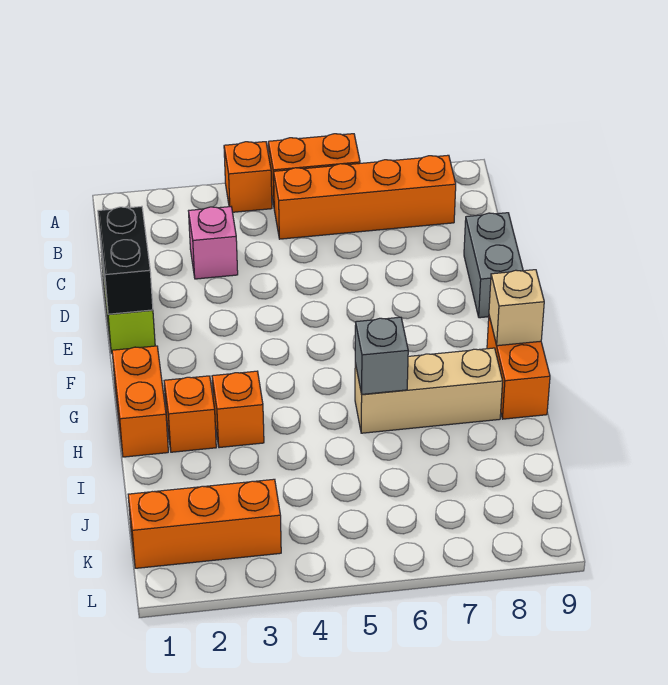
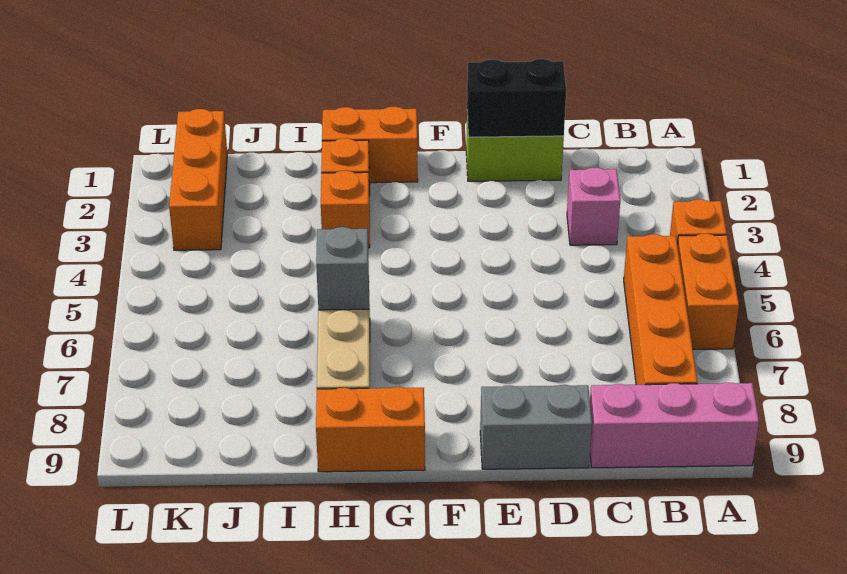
none -> pink 1x3 brick [590,383,759,468]
tan 1x1 brick [489,270,544,346] -> none

